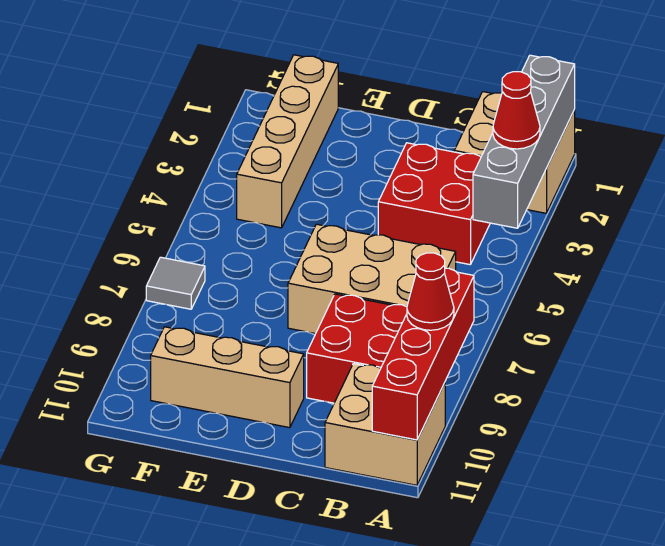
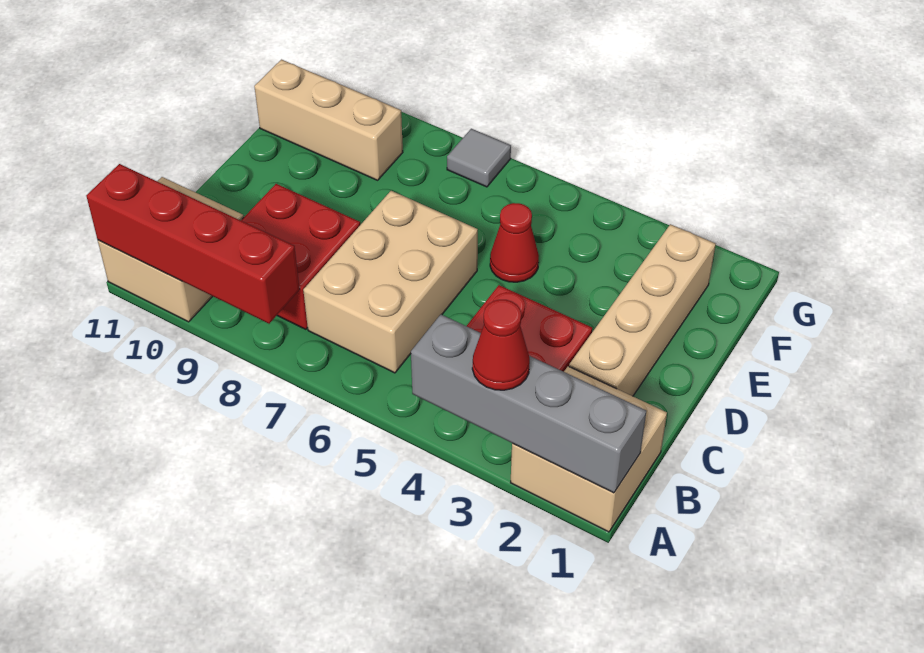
red 1x1 cone [407,253,454,330] -> red 1x1 cone moved to [490,203,539,282]
tan 1x3 brick [151,327,304,428] -> tan 1x3 brick turned to [254,60,403,180]
tan 1x4 brick [237,55,338,228] -> tan 1x4 brick turned to [569,224,716,396]

